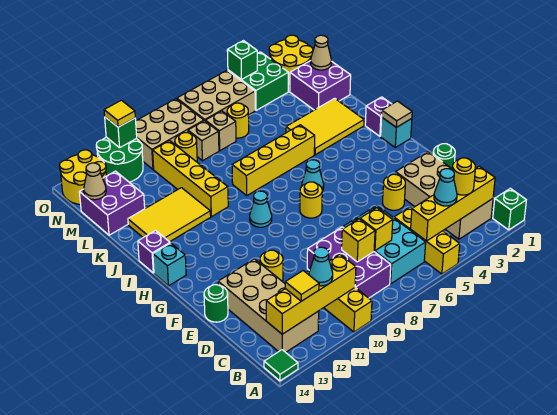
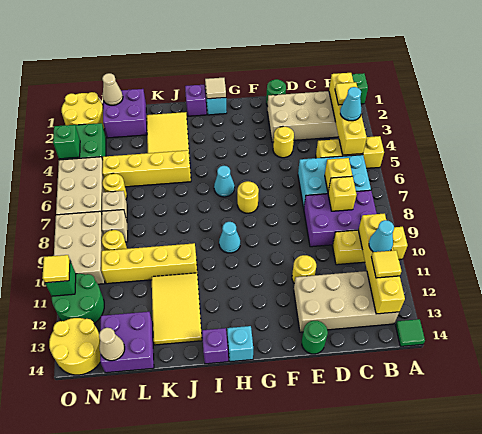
yellow 1x1 round brick [452,158,475,195] -> yellow 1x1 tile [335,82,357,105]
yellow 1x4 brick [232,125,315,195] -> yellow 1x4 brick turned to [102,150,191,187]

